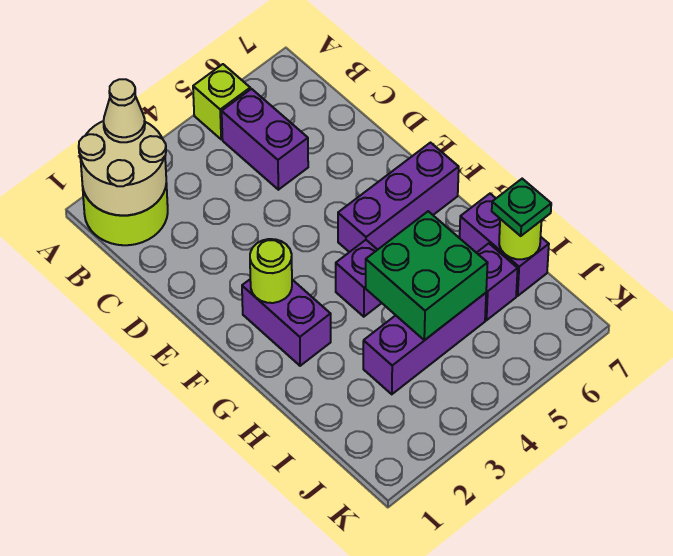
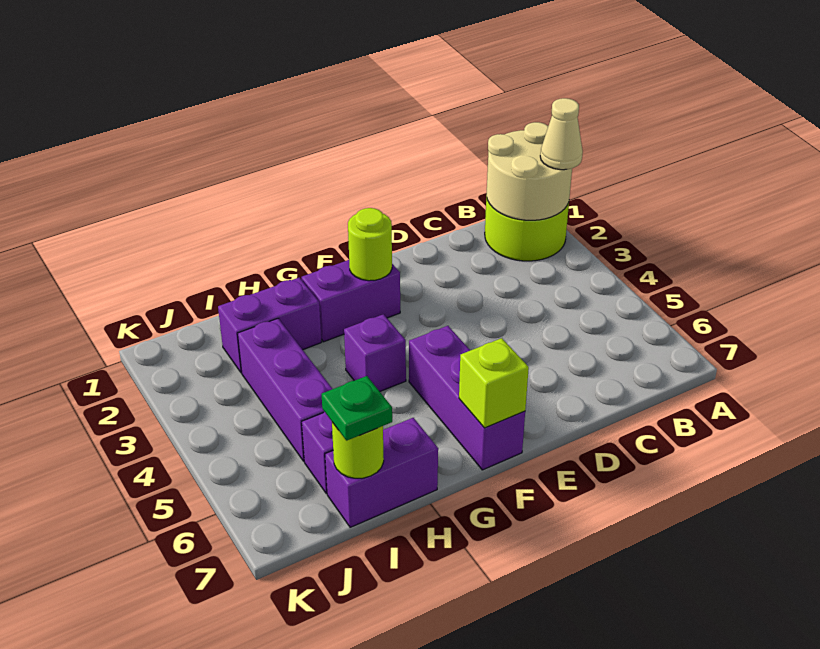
lime 1x1 brick [193,64,250,139] -> lime 1x1 brick moved to [459,338,529,428]
purple 1x2 brick [222,89,308,190] -> purple 1x2 brick moved to [218,277,322,373]
green 2x2 brick [366,211,488,340] -> none

